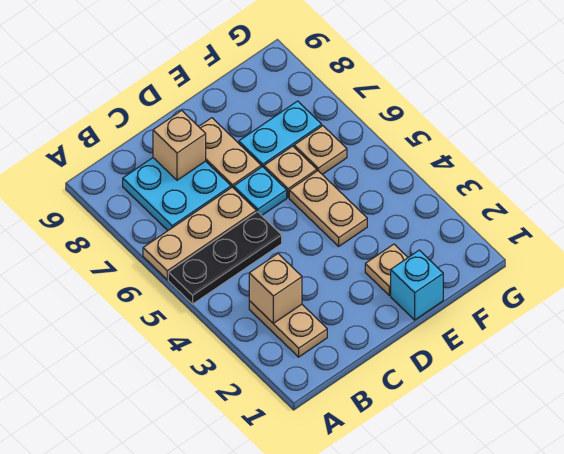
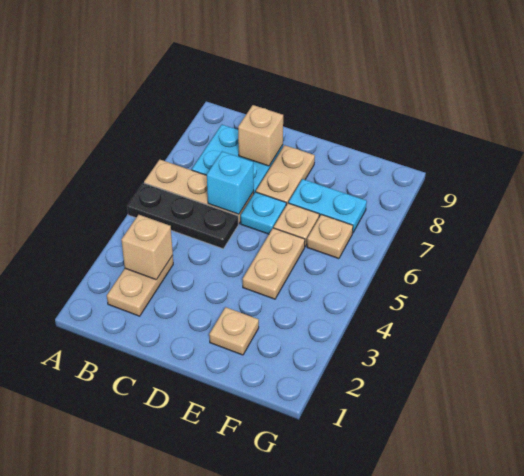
cyan 1x1 brick [391,250,443,320] -> cyan 1x1 brick moved to [207,151,254,214]

